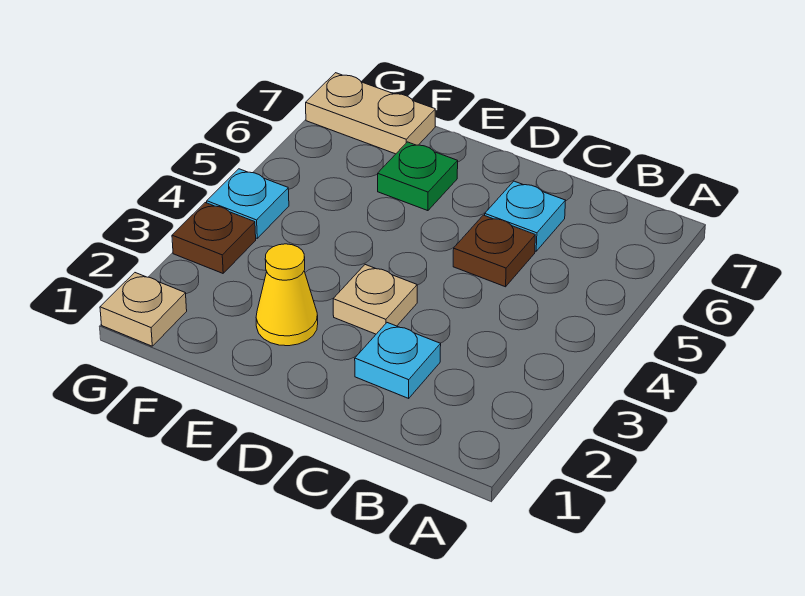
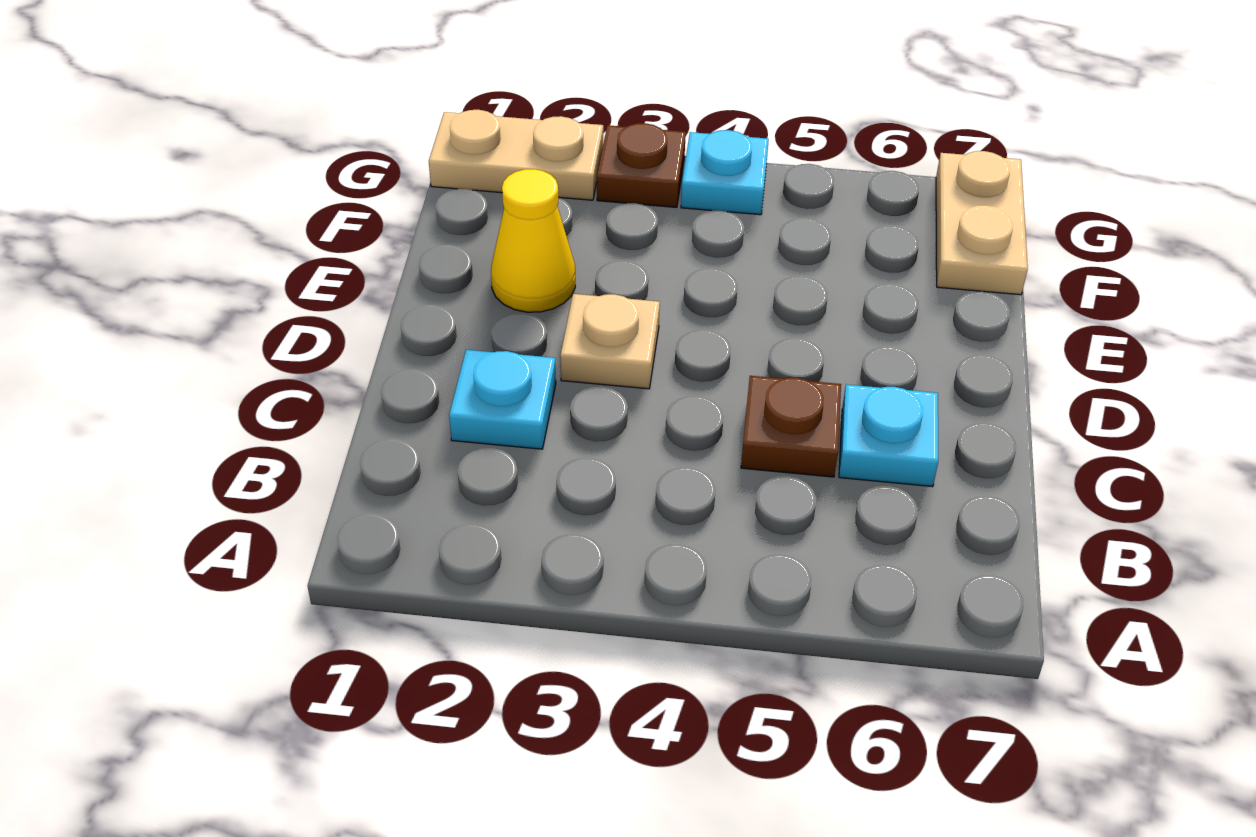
green 1x1 plate [378,142,458,211] -> none
tan 1x1 plate [100,273,187,346] -> tan 1x2 plate [429,110,603,200]

